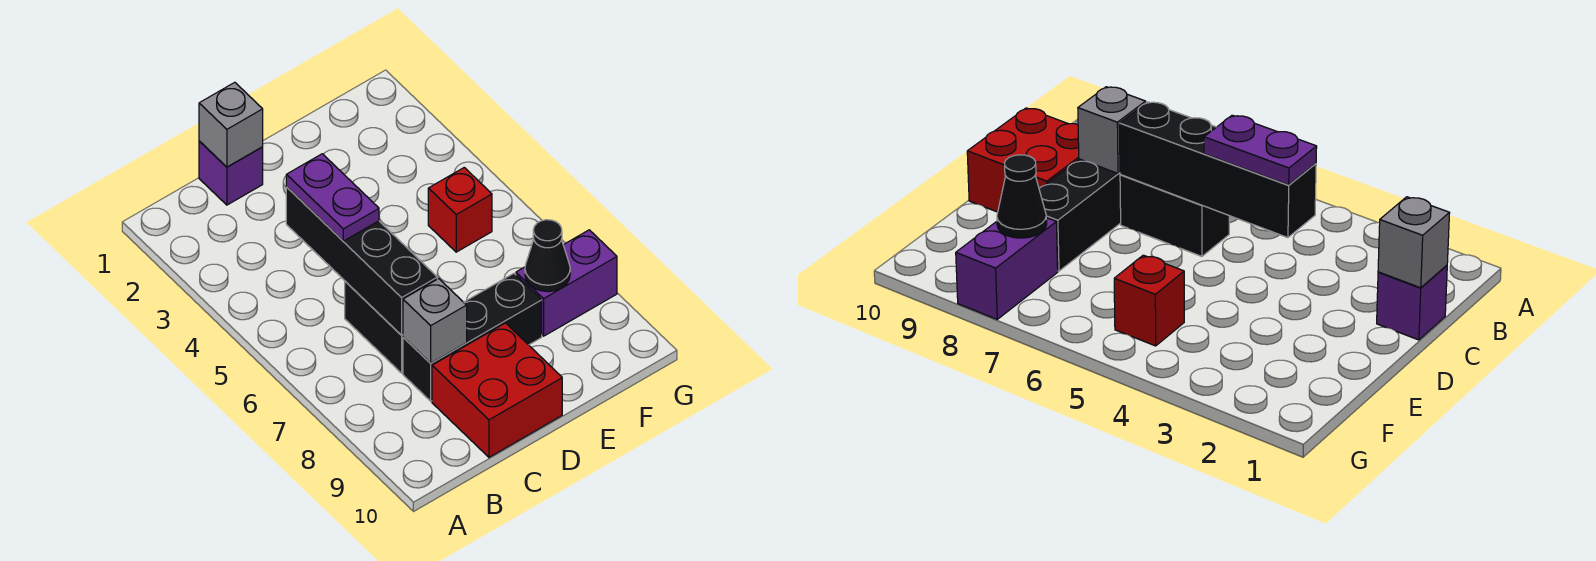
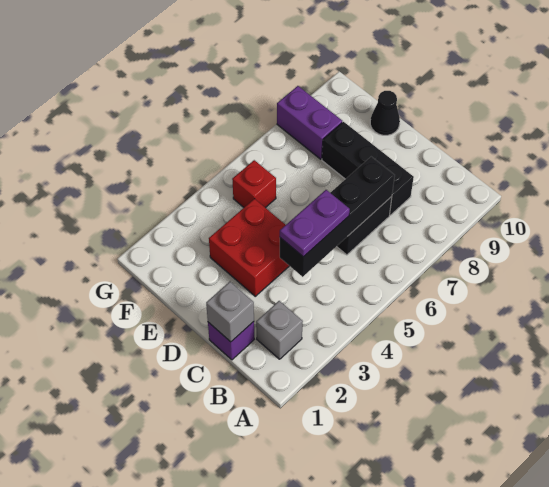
grey 1x1 brick [403,279,467,363] -> grey 1x1 brick moved to [256,301,303,359]
red 2x2 brick [432,323,562,457] -> red 2x2 brick moved to [209,199,289,296]
black 1x1 cone [525,220,570,292] -> black 1x1 cone moved to [370,91,400,135]

